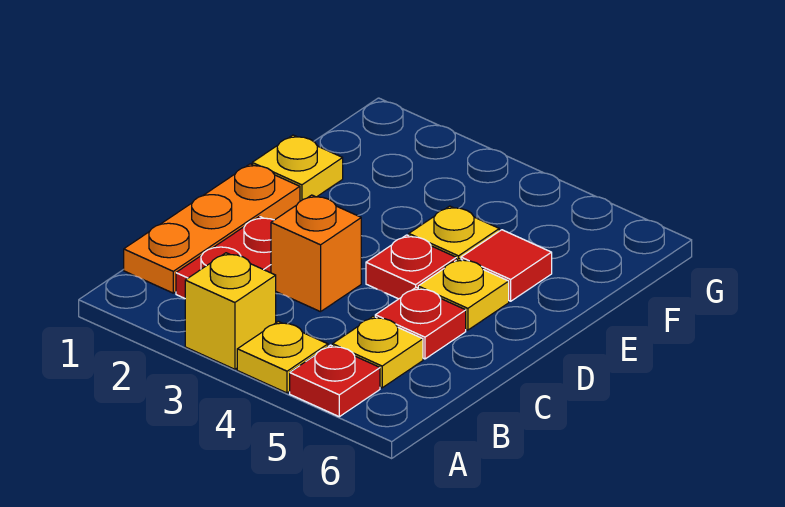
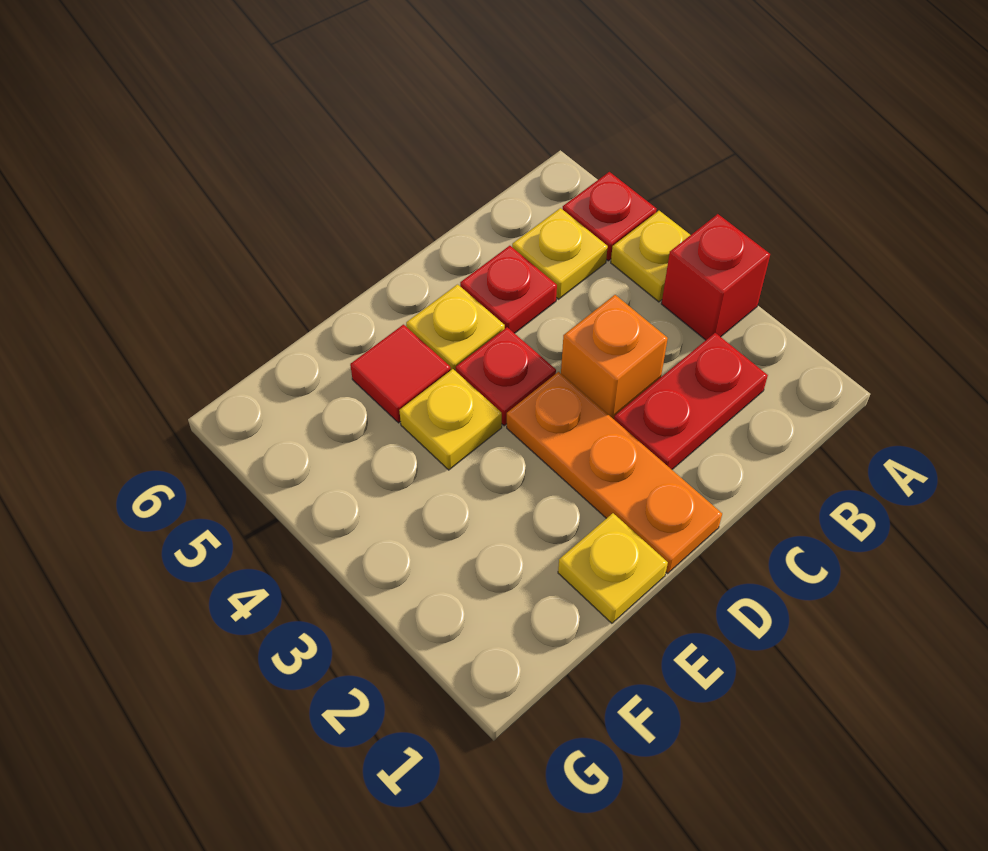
yellow 1x1 brick [185,253,276,369] -> red 1x1 brick [661,214,770,340]
orange 1x3 plate [124,164,300,293] -> orange 1x3 plate turned to [507,372,722,573]

